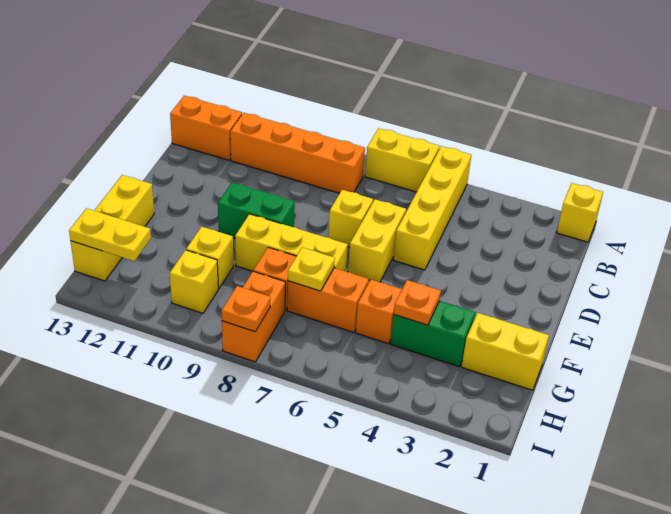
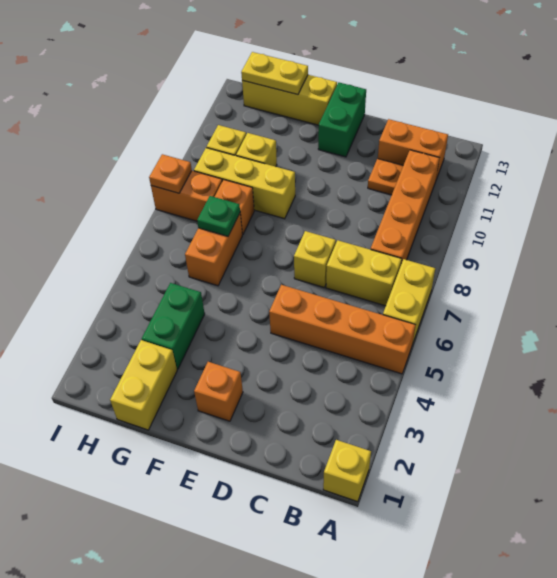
yellow 1x4 brick [393,146,471,270] -> orange 1x4 brick [269,284,416,374]
orange 1x2 brick [170,96,242,160] -> orange 1x2 brick turned to [378,119,448,179]
yellow 1x2 brick [348,200,406,282] -> yellow 1x2 brick moved to [326,240,402,306]
green 1x2 brick [218,182,295,238] -> green 1x2 brick moved to [318,83,366,157]
yellow 1x3 brick [235,214,348,271] -> yellow 1x3 brick turned to [194,148,295,219]
orange 1x1 plate [394,280,441,325] -> orange 1x1 plate moved to [368,159,403,195]
orange 1x1 brick [356,280,402,344] -> orange 1x1 brick moved to [194,362,243,421]
yellow 1x1 plate [288,247,335,291] -> green 1x1 plate [197,196,240,236]
yellow 1x2 plate [69,208,151,261] -> yellow 1x2 plate turned to [241,52,308,95]

